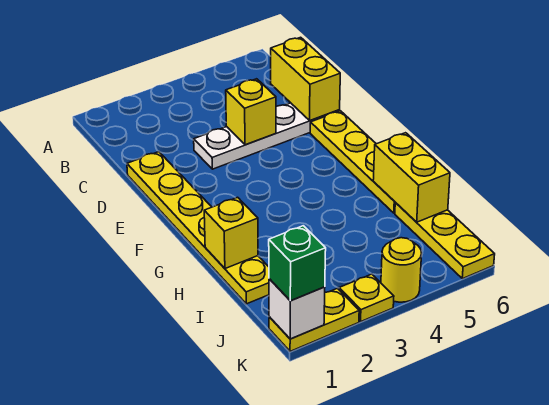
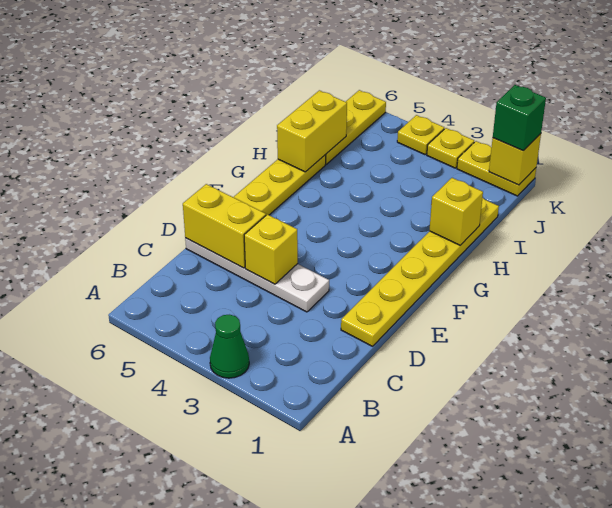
none -> green 1x1 cone [210,315,249,378]
yellow 1x2 brick [271,37,340,121] -> yellow 1x2 brick turned to [183,184,266,268]
white 1x1 brick [269,279,325,339] -> yellow 1x1 brick [489,134,541,185]
yellow 1x1 round brick [381,238,422,302] -> yellow 1x1 plate [397,115,444,155]

